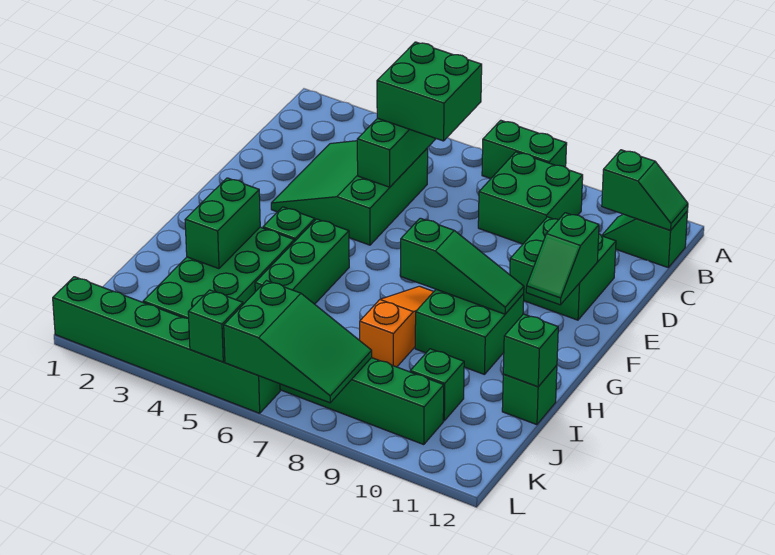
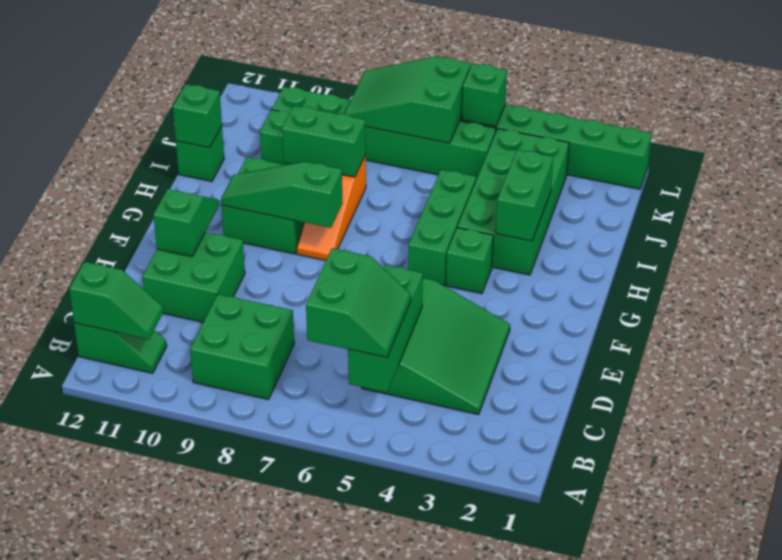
green 1x2 brick [482,120,567,179] -> green 1x2 brick moved to [282,106,366,177]
green 2x2 brick [377,42,482,141] -> green 2x2 slope [306,248,411,358]
green 1x2 slope [602,150,688,230] -> green 1x2 slope turned to [69,262,163,339]

